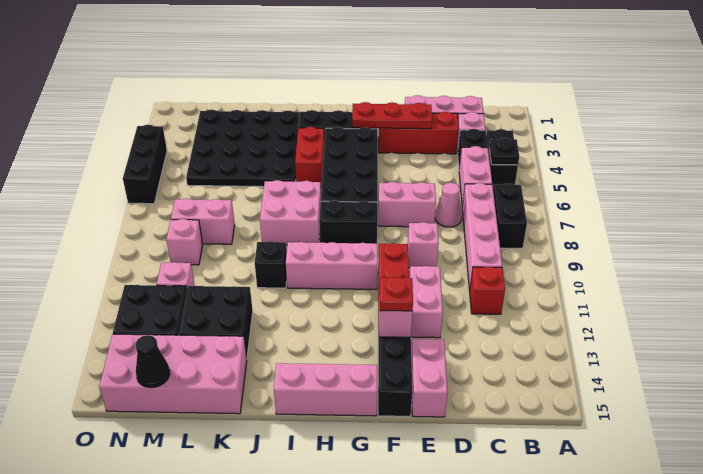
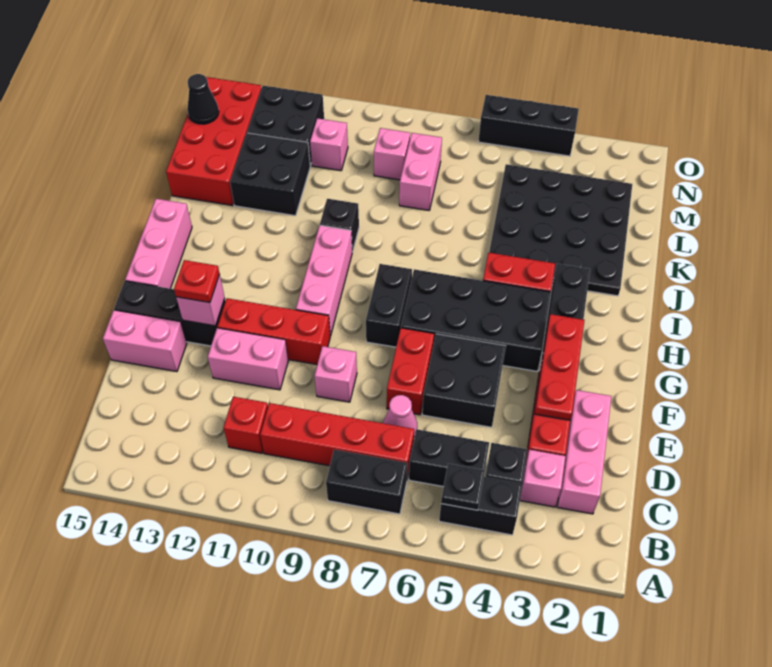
pink 1x2 brick [459,146,492,207] -> black 1x2 brick [409,429,489,487]
pink 1x4 brick [462,183,502,291] -> red 1x4 brick [260,403,414,478]
none -> black 2x2 brick [422,334,506,427]
pink 1x2 brick [378,182,436,227] -> red 1x2 brick [387,328,434,415]
pink 2x2 brick [260,180,321,245] -> none
pink 2x4 brick [99,334,247,414] -> red 2x4 brick [166,77,262,206]

